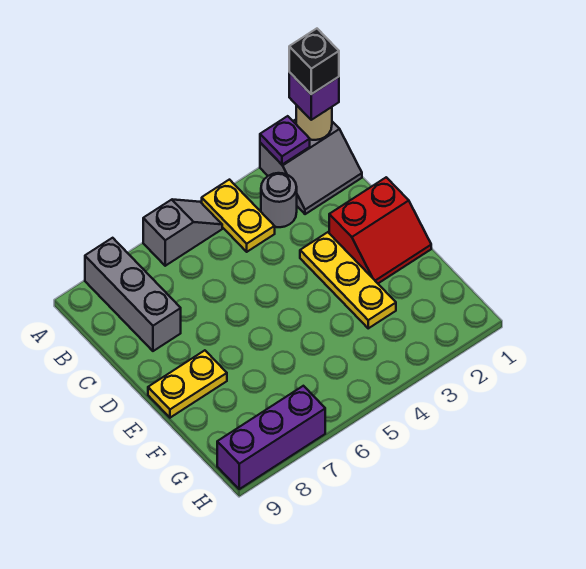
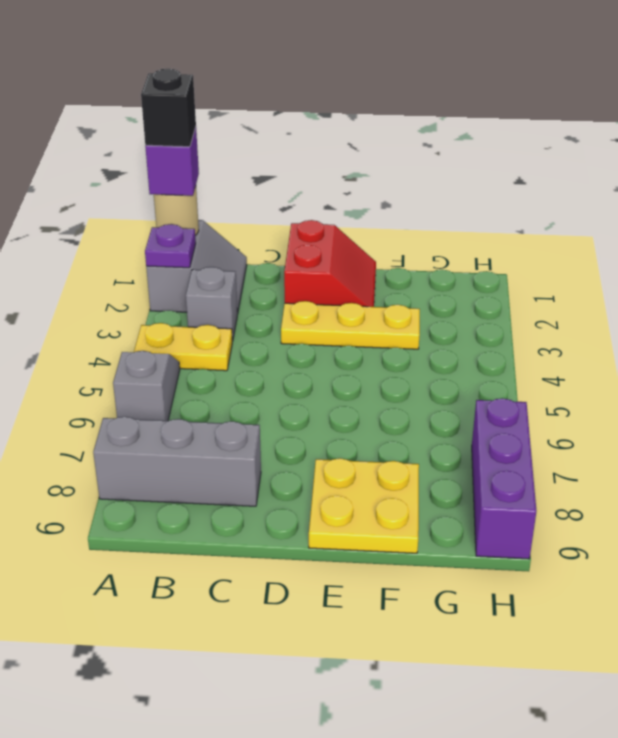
grey 1x1 round brick [261,173,297,227] -> grey 1x1 brick [186,267,237,341]
yellow 1x2 plate [148,350,227,418] -> yellow 2x2 plate [309,458,419,553]

